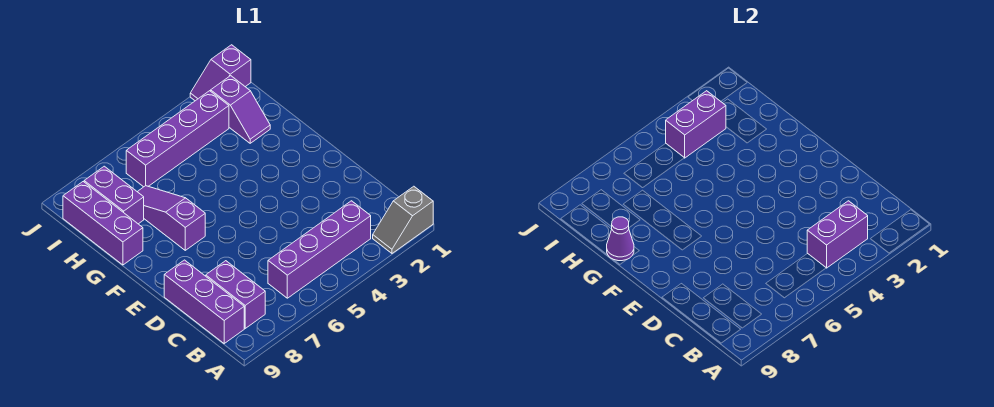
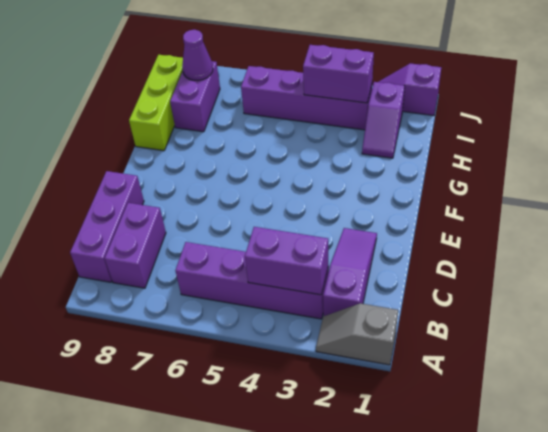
purple 1x3 slope [137,186,205,250] -> purple 1x3 slope moved to [323,228,377,316]
purple 1x3 brick [63,182,143,265] -> lime 1x3 brick [129,55,183,151]
purple 1x1 cone [607,217,634,261] -> purple 1x1 cone moved to [182,30,213,81]

